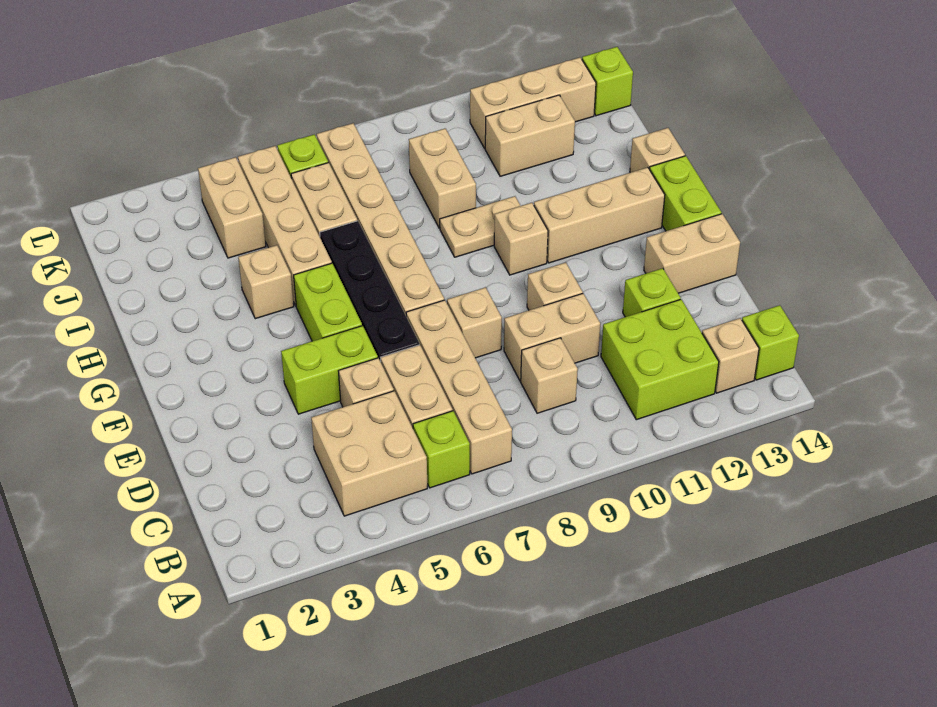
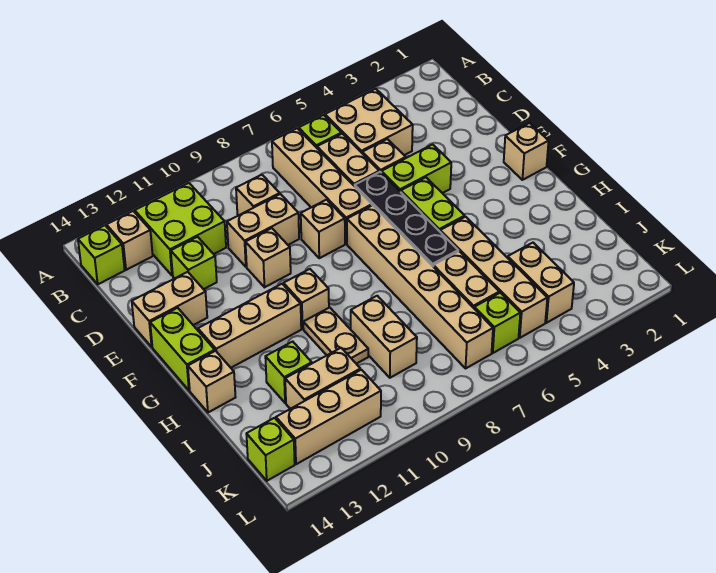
tan 1x1 brick [238,245,294,319] -> tan 1x1 brick moved to [504,123,549,180]
tan 1x2 plate [440,196,520,257] -> tan 1x2 plate turned to [303,307,368,364]
none -> lime 1x1 brick [265,342,312,403]

